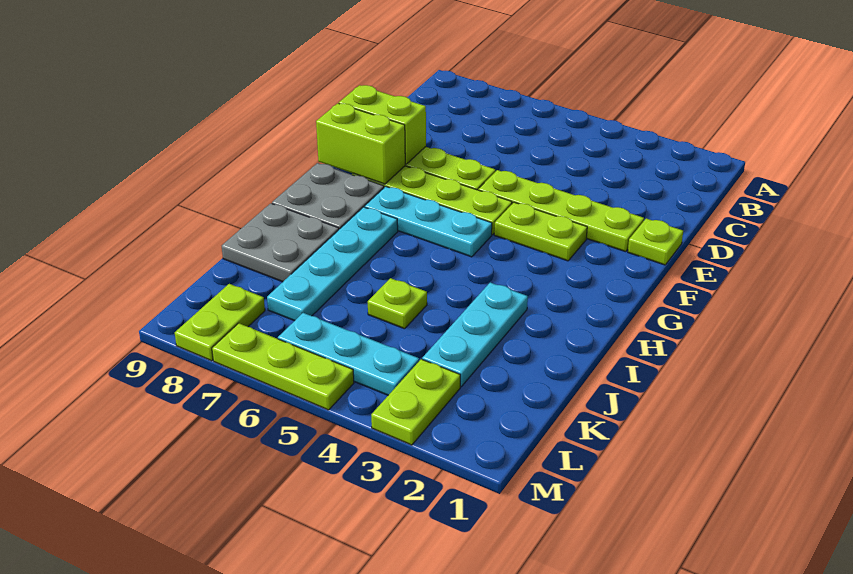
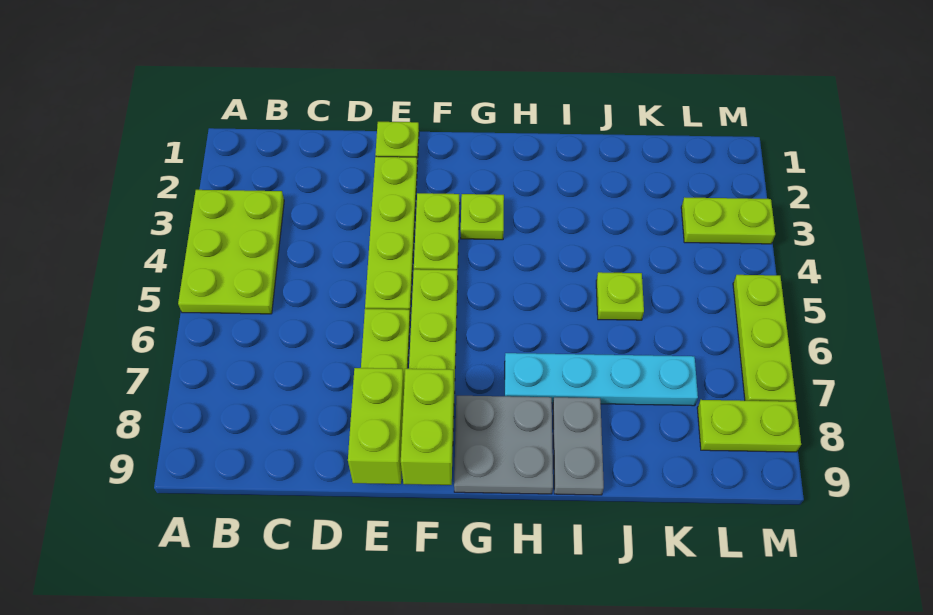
none -> lime 2x3 plate [178,190,284,314]
none -> lime 1x1 plate [461,194,504,240]
cyan 1x3 plate [365,186,492,257] -> none
cyan 1x3 plate [422,283,528,387] -> none
grey 2x2 plate [222,203,339,282] -> grey 1x2 plate [553,397,604,495]
cyan 1x3 plate [278,313,419,395] -> none

